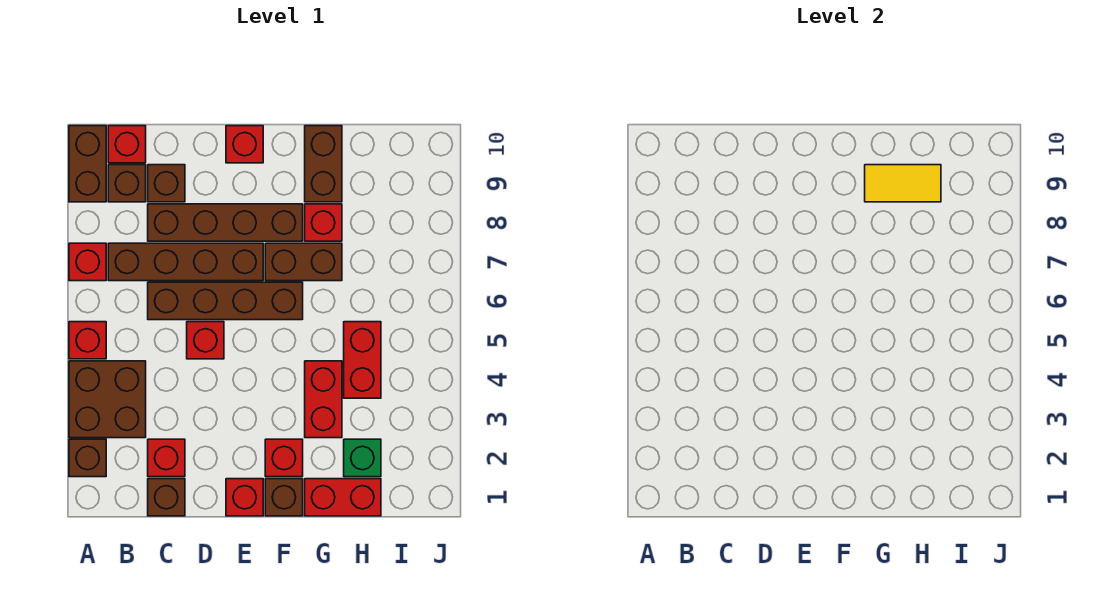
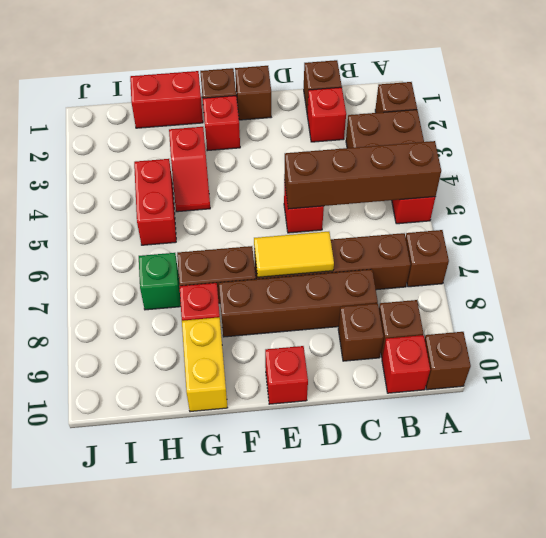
red 1x1 brick [69,243,106,281] -> brown 1x1 brick [406,230,449,287]
brown 1x2 brick [69,126,106,202] -> brown 1x1 brick [425,332,471,390]
brown 1x4 brick [148,282,303,320] -> brown 1x4 brick moved to [284,141,441,209]
red 1x1 brick [226,479,263,516] -> brown 1x1 brick [235,66,271,120]
red 1x2 brick [305,361,342,438] -> red 1x2 slope [169,127,210,212]
brown 1x2 brick [305,126,342,202] -> yellow 1x2 brick [182,317,228,412]
yellow 1x2 tile [865,165,941,202] -> yellow 1x2 tile moved to [254,232,334,277]
green 1x1 brick [344,439,381,477] -> green 1x1 brick moved to [139,253,181,310]

